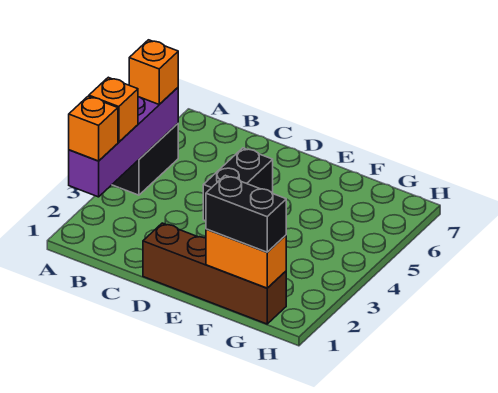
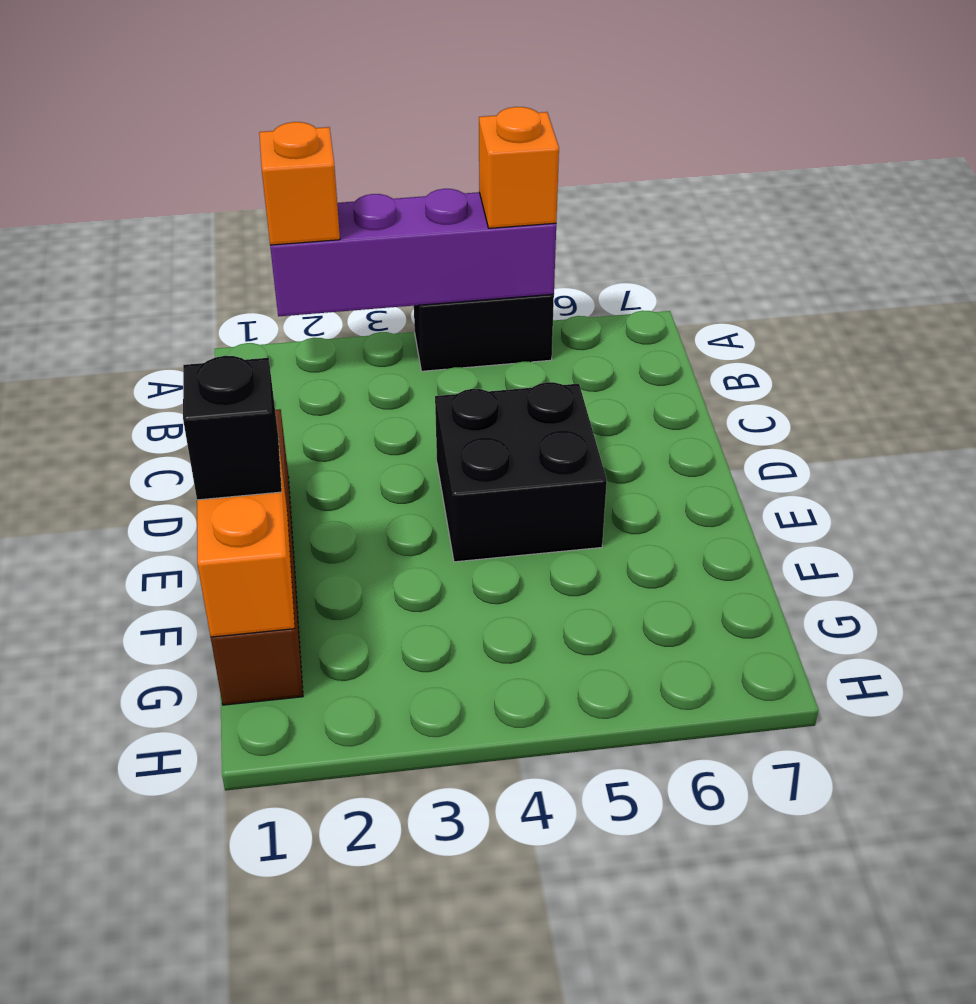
orange 1x1 brick [89,77,138,142] -> none
black 1x2 brick [203,148,273,221] -> black 2x2 brick [435,382,607,562]
black 1x2 brick [206,175,286,252] -> black 1x1 brick [183,356,282,500]

